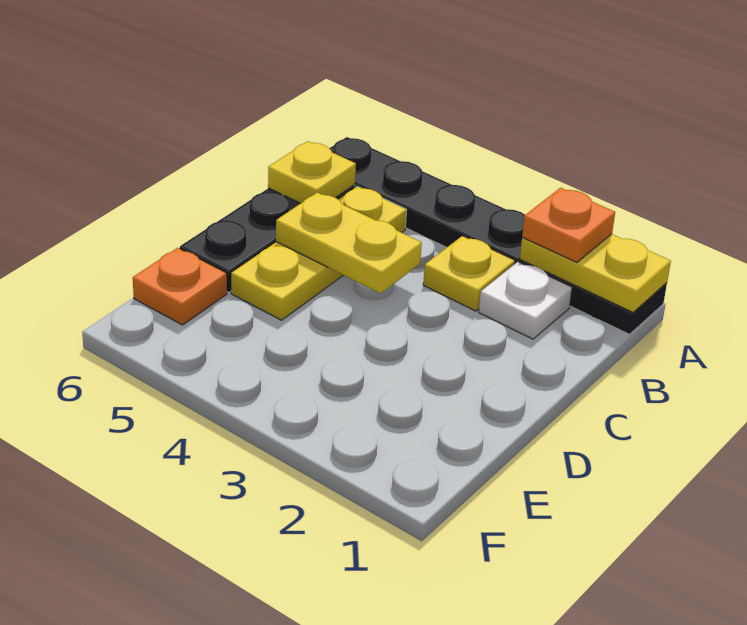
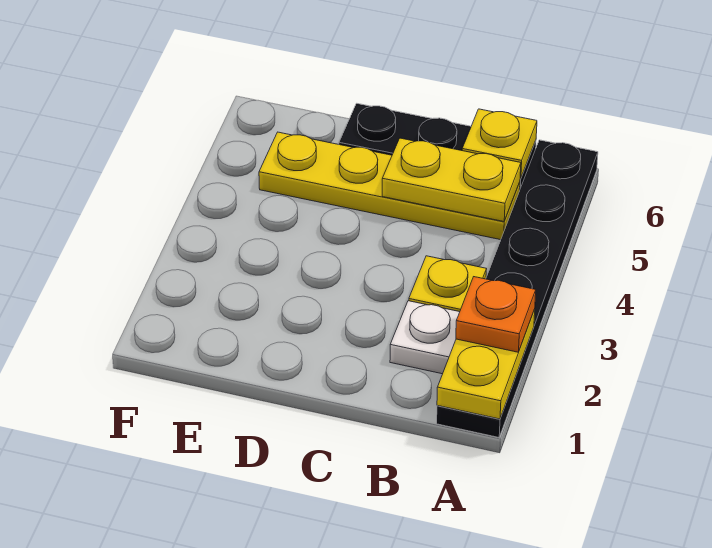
yellow 1x3 plate [231,186,407,320] -> yellow 1x4 plate [259,132,520,240]
yellow 1x2 plate [276,192,422,294] -> yellow 1x2 plate turned to [382,138,521,222]
orange 1x1 plate [133,248,227,325] -> none

